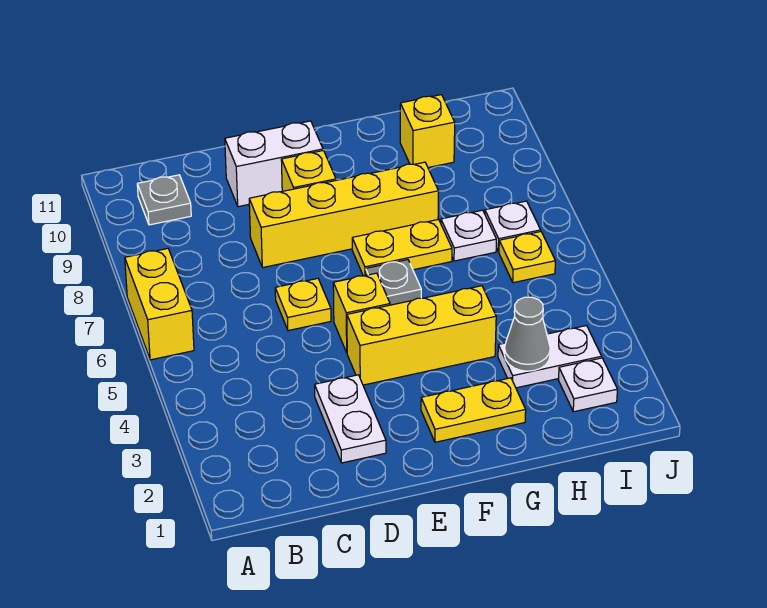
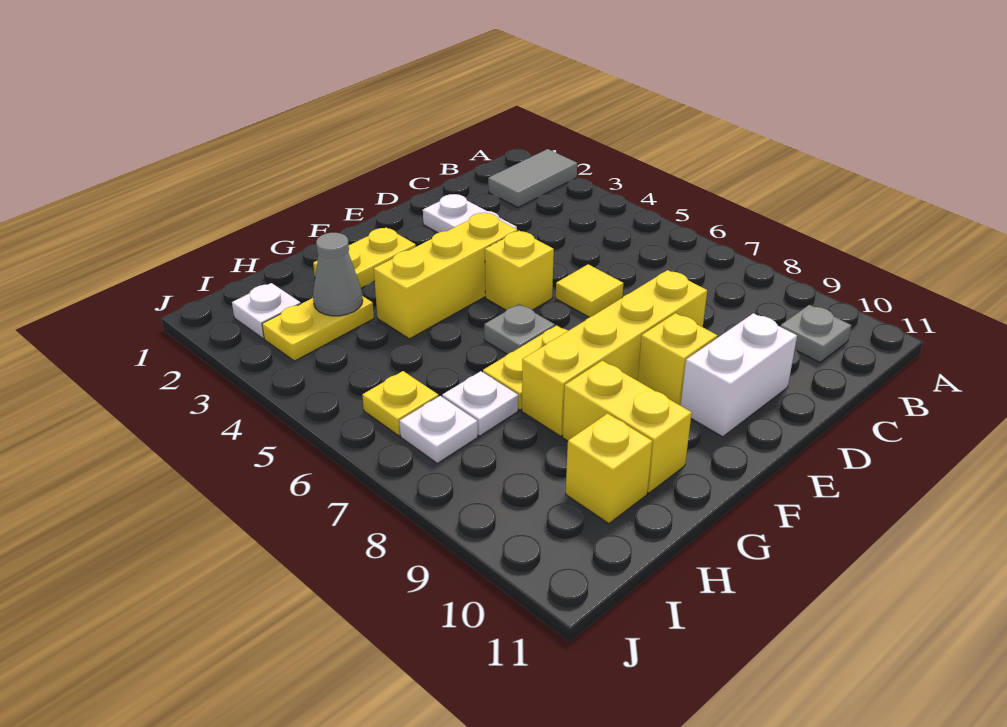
none -> grey 1x2 tile [488,149,577,207]
yellow 1x2 brick [125,248,194,360] -> yellow 1x2 brick moved to [563,361,692,493]
yellow 1x1 plate [275,278,331,331] -> yellow 1x1 tile [556,264,623,317]
white 1x2 plate [498,326,602,388] -> yellow 1x2 plate [262,296,374,361]

